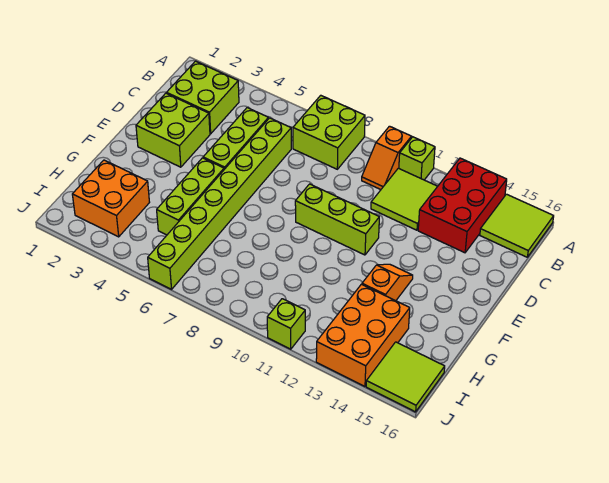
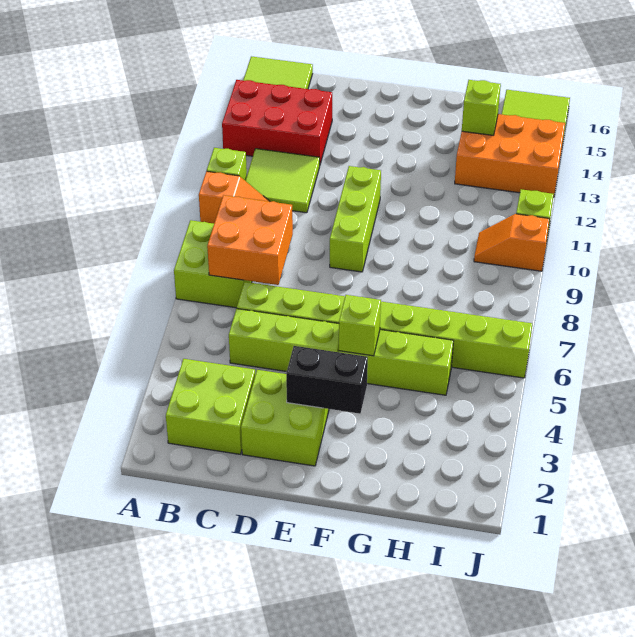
none -> black 1x2 brick [286,346,368,414]
none -> lime 1x1 brick [339,295,381,356]
orange 1x2 slope [362,264,413,301] -> orange 1x2 slope moved to [474,214,549,271]
orange 2x2 brick [72,160,150,237] -> orange 2x2 brick moved to [207,195,293,285]
none -> lime 1x1 brick [462,80,501,135]

